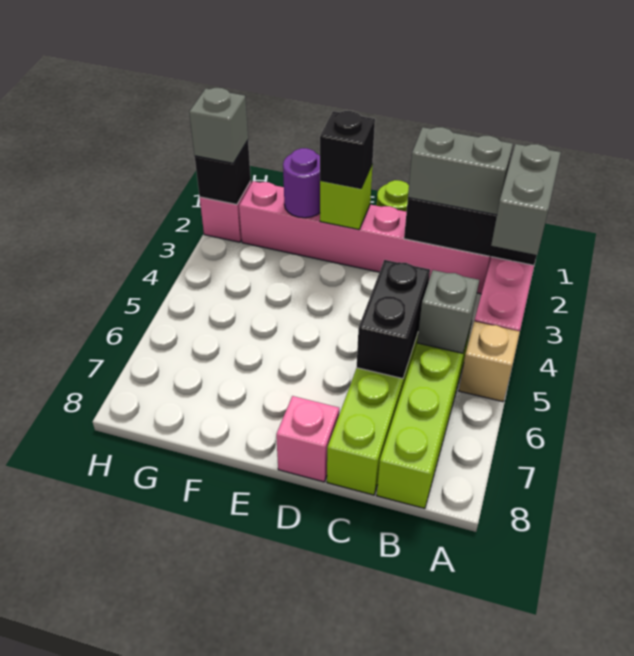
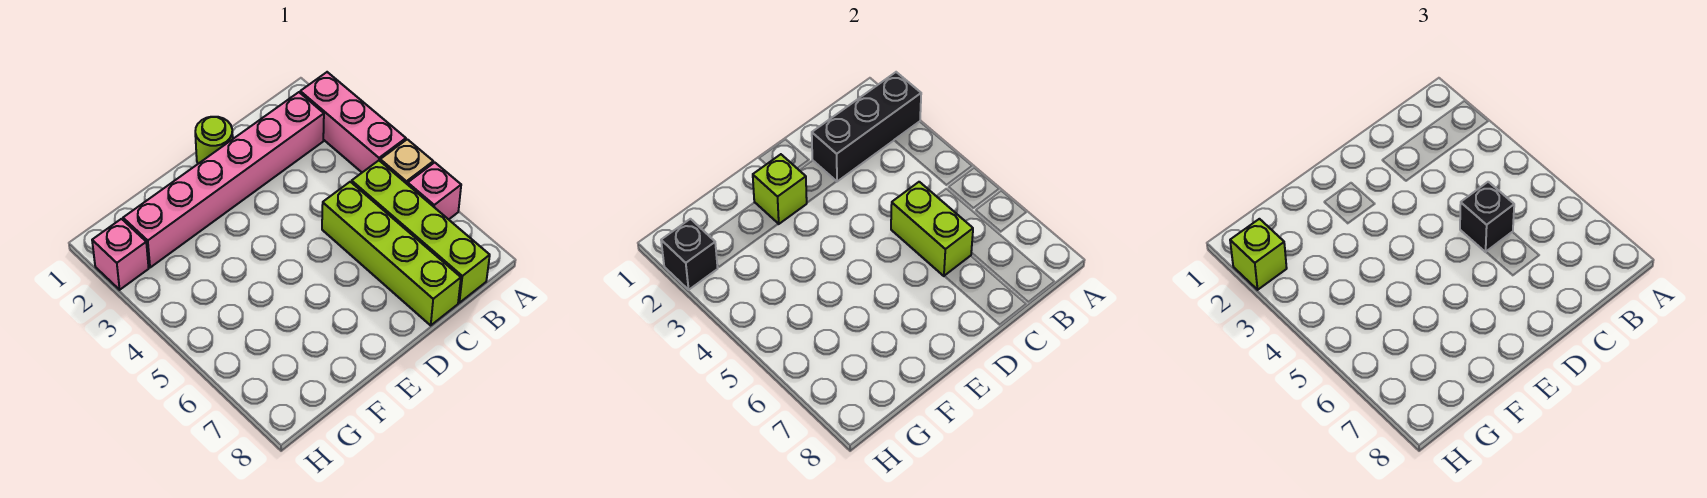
grey 1x2 brick [491,144,561,255] -> none
grey 1x2 brick [408,127,513,215] -> none
grey 1x1 brick [417,270,479,353] -> none
black 1x2 brick [357,260,430,379] -> lime 1x2 brick [891,182,973,276]
pink 1x1 brick [276,396,339,482] -> pink 1x1 brick moved to [408,162,461,219]
black 1x1 brick [320,111,375,188] -> black 1x1 brick moved to [1460,182,1514,252]
purple 1x1 round brick [283,148,320,218] -> none
grey 1x1 brick [189,88,248,163] -> lime 1x1 brick [1230,219,1287,290]

